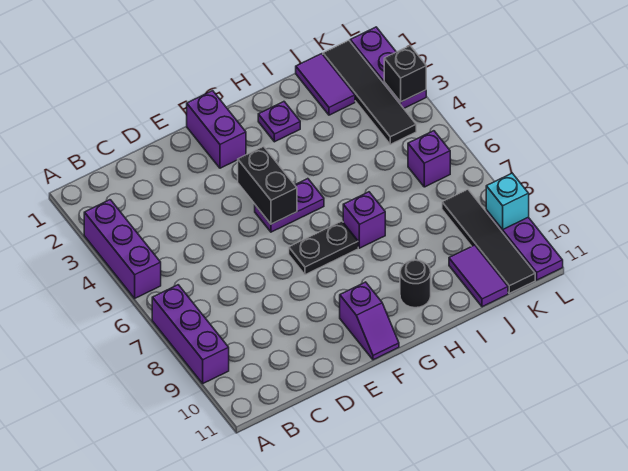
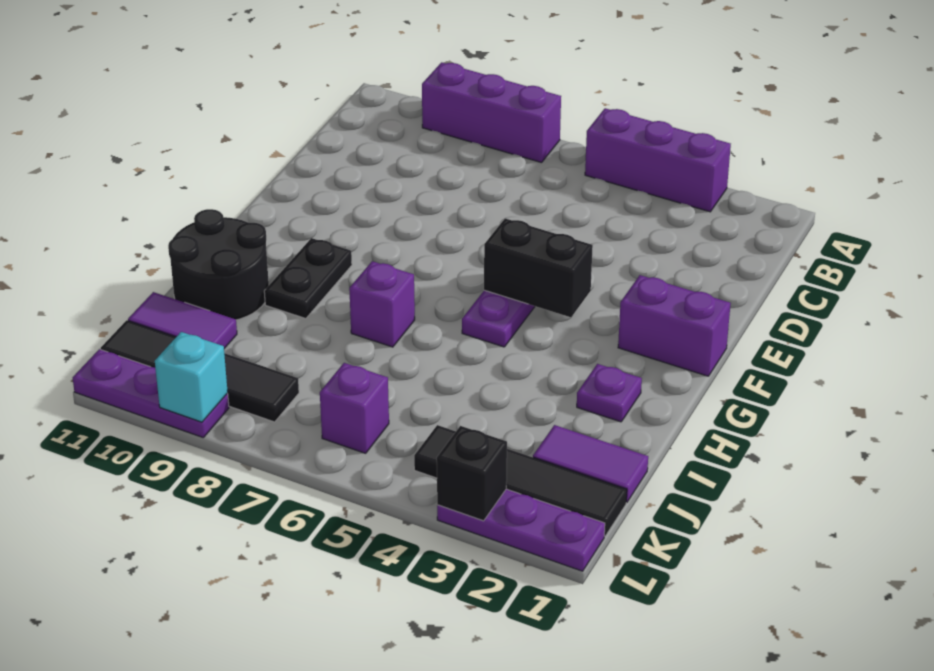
black 1x2 plate [289,221,358,275] -> black 1x2 plate moved to [264,238,352,319]
purple 1x2 slope [340,282,399,360] -> none
black 1x1 round brick [400,260,431,308] -> black 2x2 round brick [168,209,269,320]

